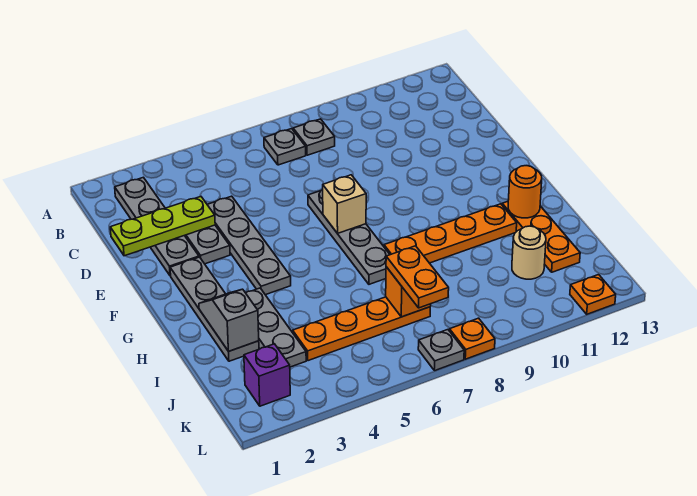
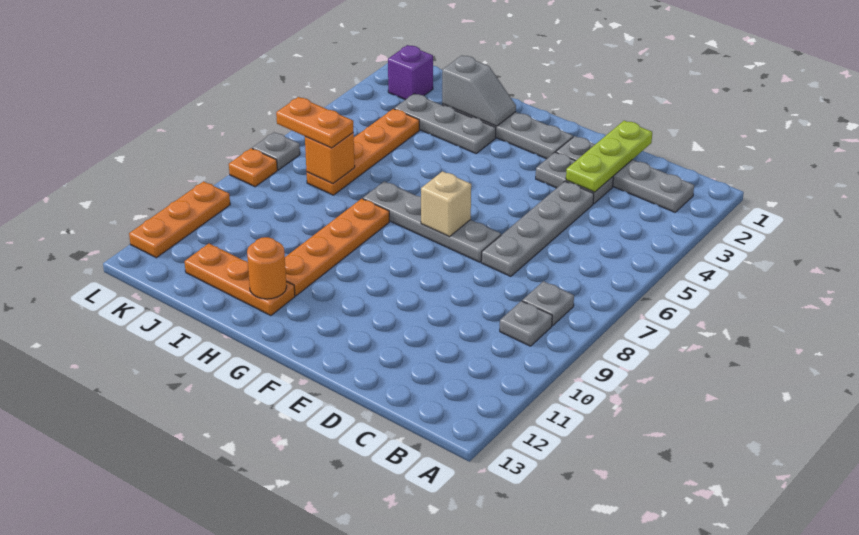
grey 1x1 plate [264,129,306,165] -> grey 1x1 plate moved to [500,301,552,346]
grey 1x4 plate [207,196,291,295] -> grey 1x4 plate turned to [481,181,594,276]
tan 1x1 round brick [512,226,546,279] -> none
orange 1x1 plate [570,275,616,314] -> orange 1x3 plate [129,181,230,258]

